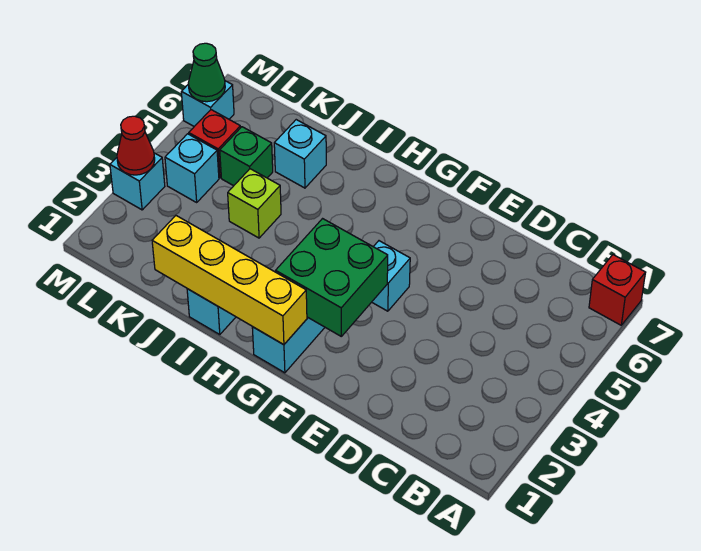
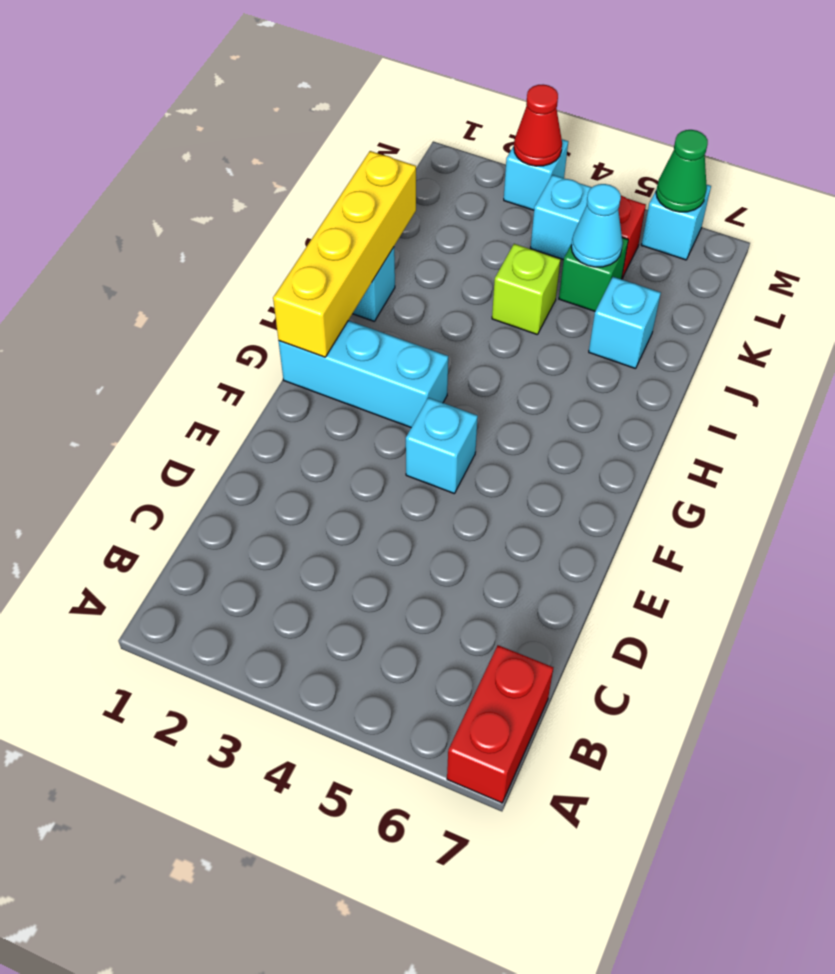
red 1x1 brick [589,255,645,325] -> red 1x2 brick [447,645,553,803]
green 2x2 brick [276,219,388,336] -> none
none -> cyan 1x1 cone [571,184,623,267]

